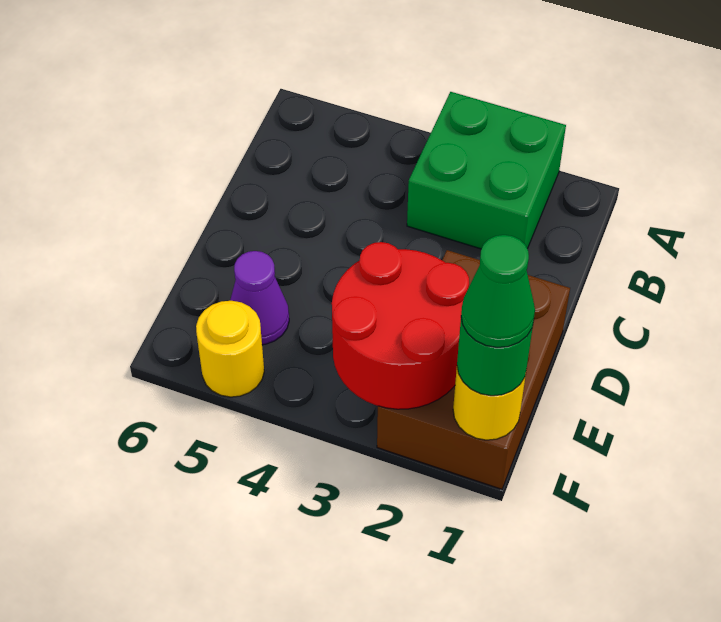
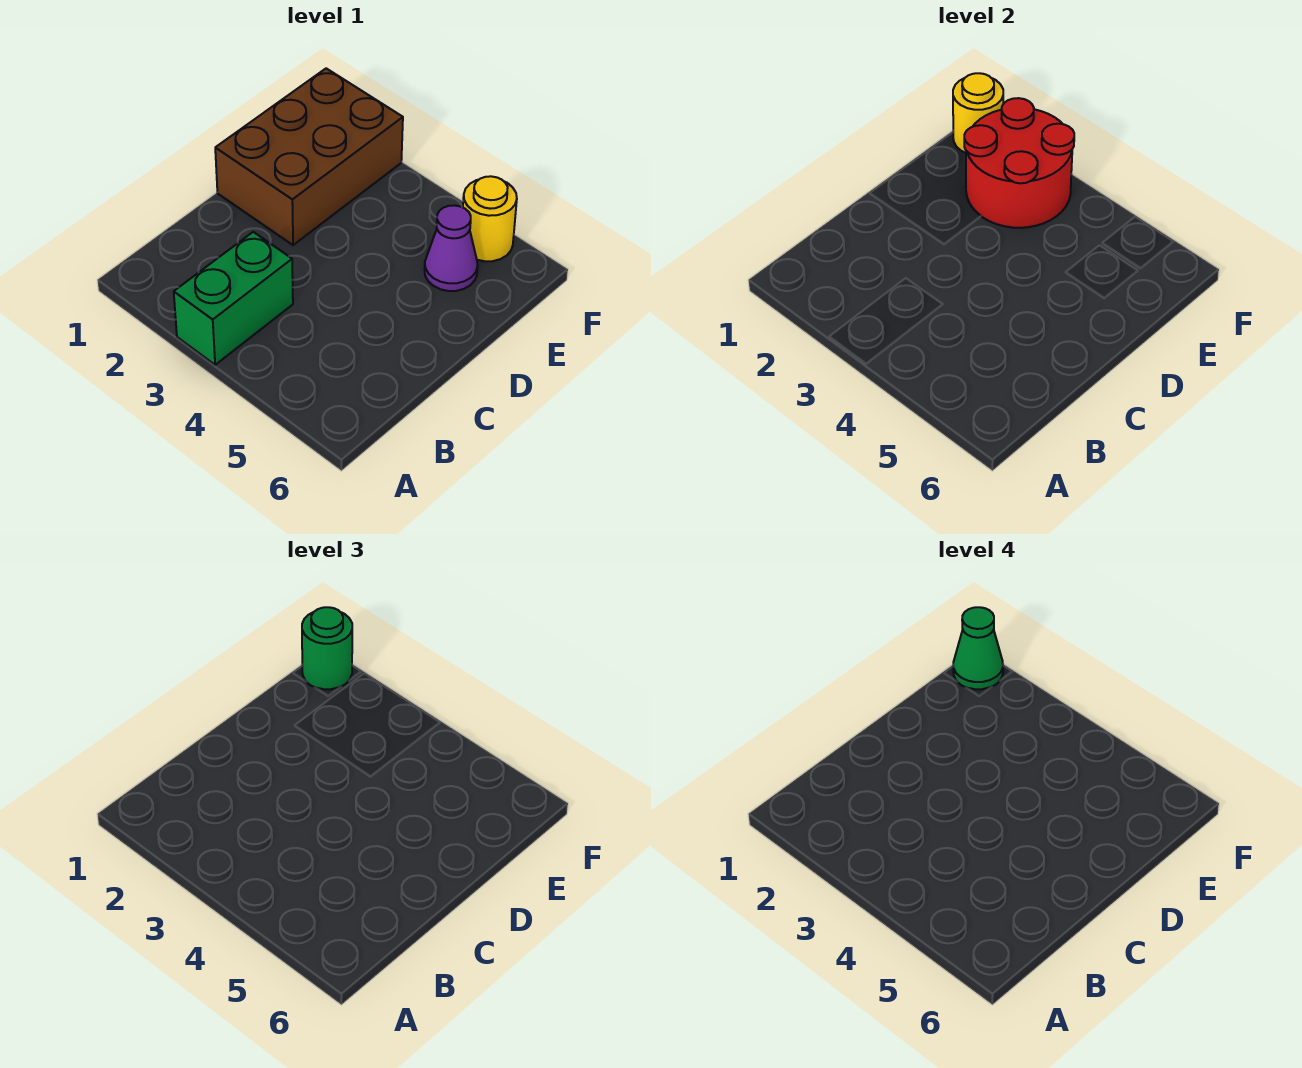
green 2x2 brick [407,92,566,249] -> green 1x2 brick [174,232,293,365]

